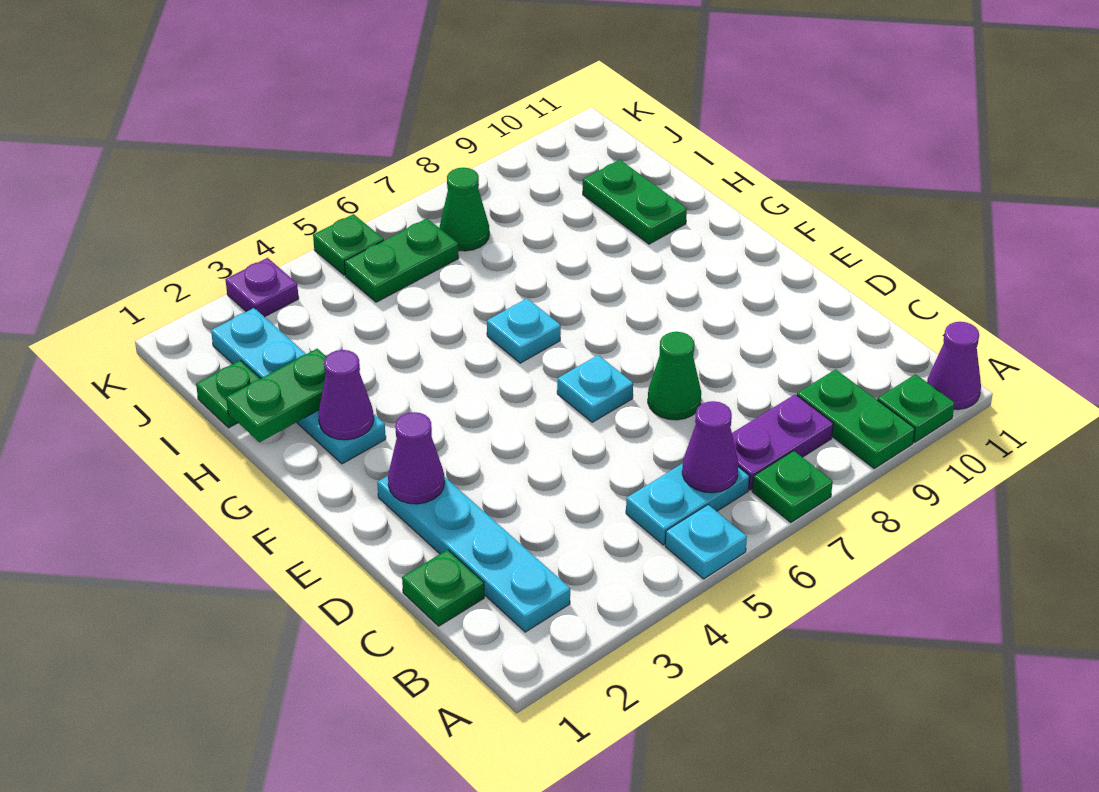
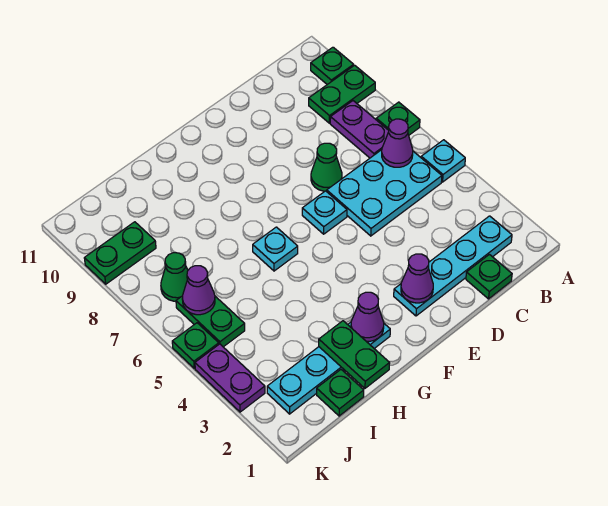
purple 1x1 cone [927,322,981,410] -> purple 1x1 cone moved to [182,266,215,315]
cyan 1x2 plate [626,463,749,545] -> cyan 2x3 plate [326,150,442,236]
green 1x2 plate [583,160,687,244] -> green 1x2 plate moved to [84,222,156,284]
purple 1x1 plate [225,258,299,317] -> purple 1x2 plate [195,344,265,412]

